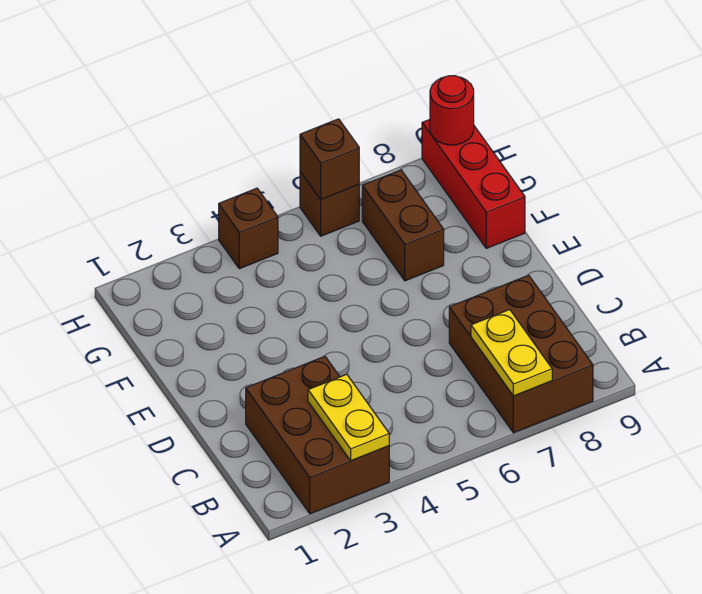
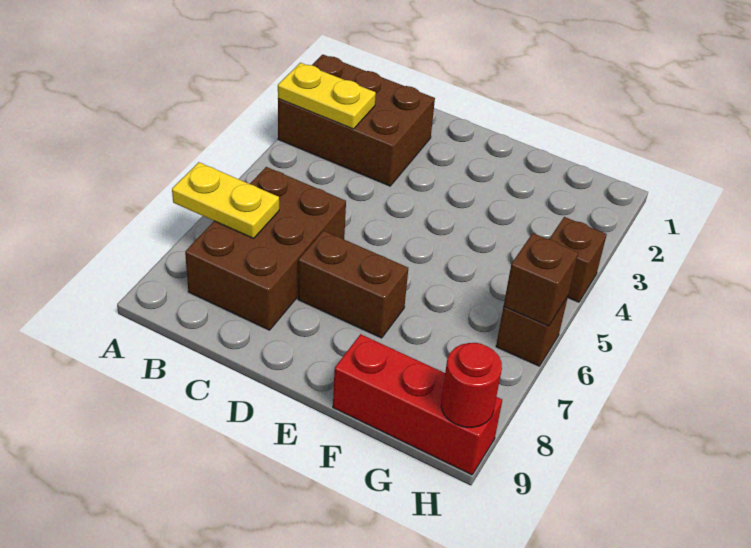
brown 2x3 brick [449,275,593,433] -> brown 2x3 brick turned to [185,167,346,330]
brown 1x2 brick [362,170,444,281] -> brown 1x2 brick moved to [298,231,408,338]

